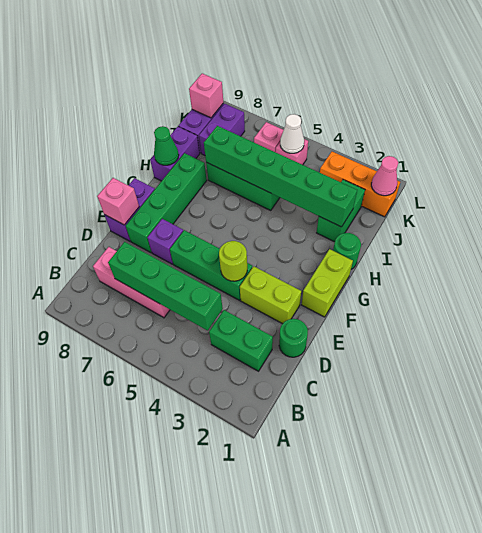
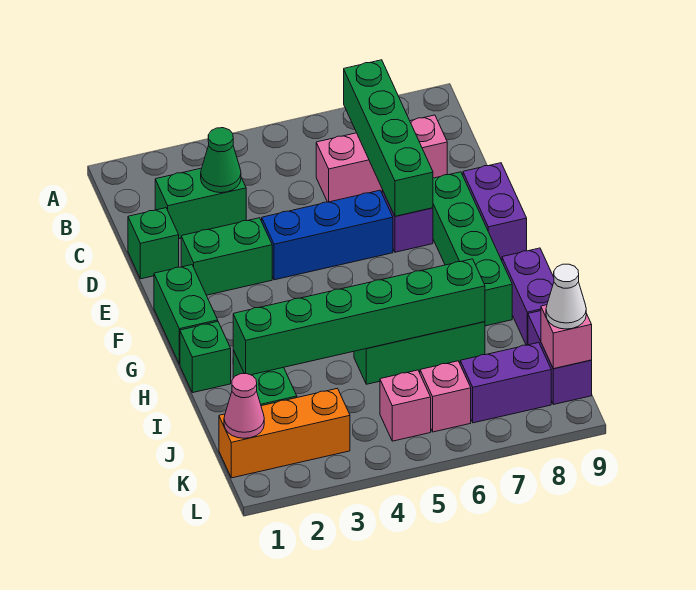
green 1x4 brick [108,242,223,330] -> green 1x4 brick turned to [344,60,433,216]
green 1x1 round brick [279,319,308,357] -> green 1x1 brick [128,208,179,279]
lime 1x2 brick [240,266,301,324] -> green 1x2 brick [181,218,272,295]
green 1x3 brick [170,230,252,300] -> blue 1x3 brick [262,190,393,280]
lime 1x1 round brick [219,241,247,281] -> none
pink 1x1 brick [97,178,139,225] -> none
lime 1x2 brick [302,249,353,317] -> green 1x2 brick [154,265,218,364]
green 1x1 round brick [333,233,361,269] -> green 1x1 brick [180,322,231,393]
green 1x1 cone [154,126,179,165] -> green 1x1 cone moved to [201,128,241,193]
purple 1x2 brick [199,104,245,155] -> purple 1x2 brick turned to [460,343,551,423]
white 1x1 cone [280,114,304,153] -> white 1x1 cone moved to [546,264,586,329]

